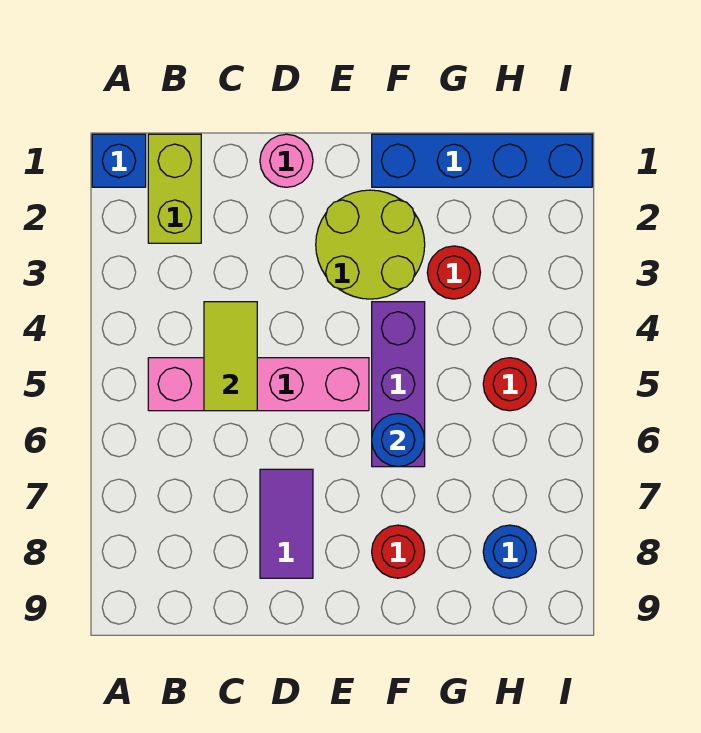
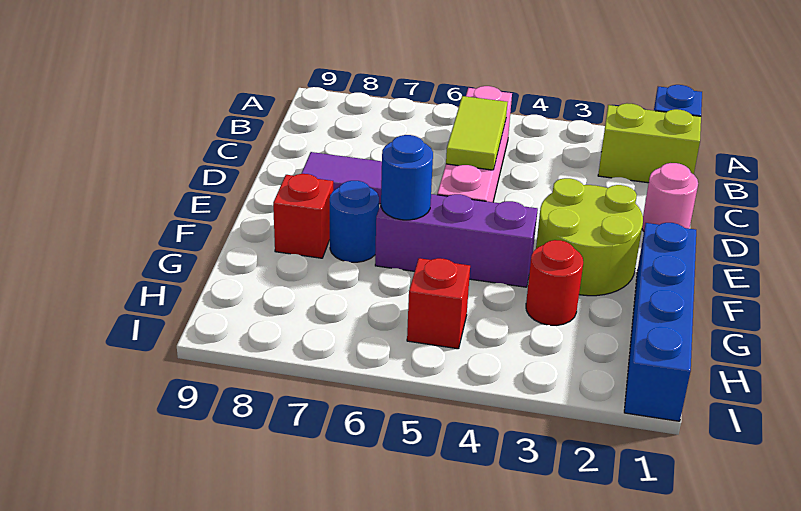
lime 1x2 tile [204,302,257,411] -> lime 1x2 tile turned to [446,96,507,170]
red 1x1 round brick [372,525,425,578] -> red 1x1 brick [273,174,333,258]
red 1x1 round brick [483,358,536,411] -> red 1x1 brick [407,258,470,349]
blue 1x1 round brick [483,525,536,578] -> blue 1x1 round brick moved to [330,181,379,262]

